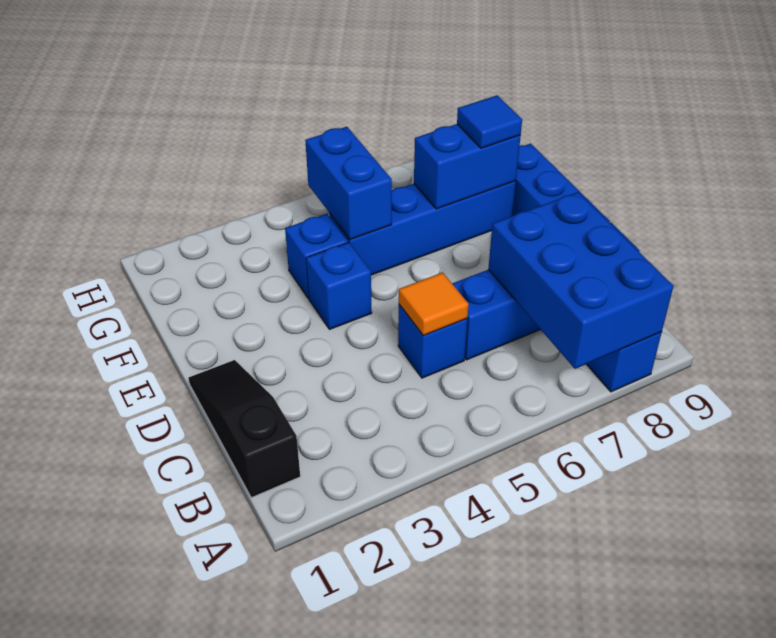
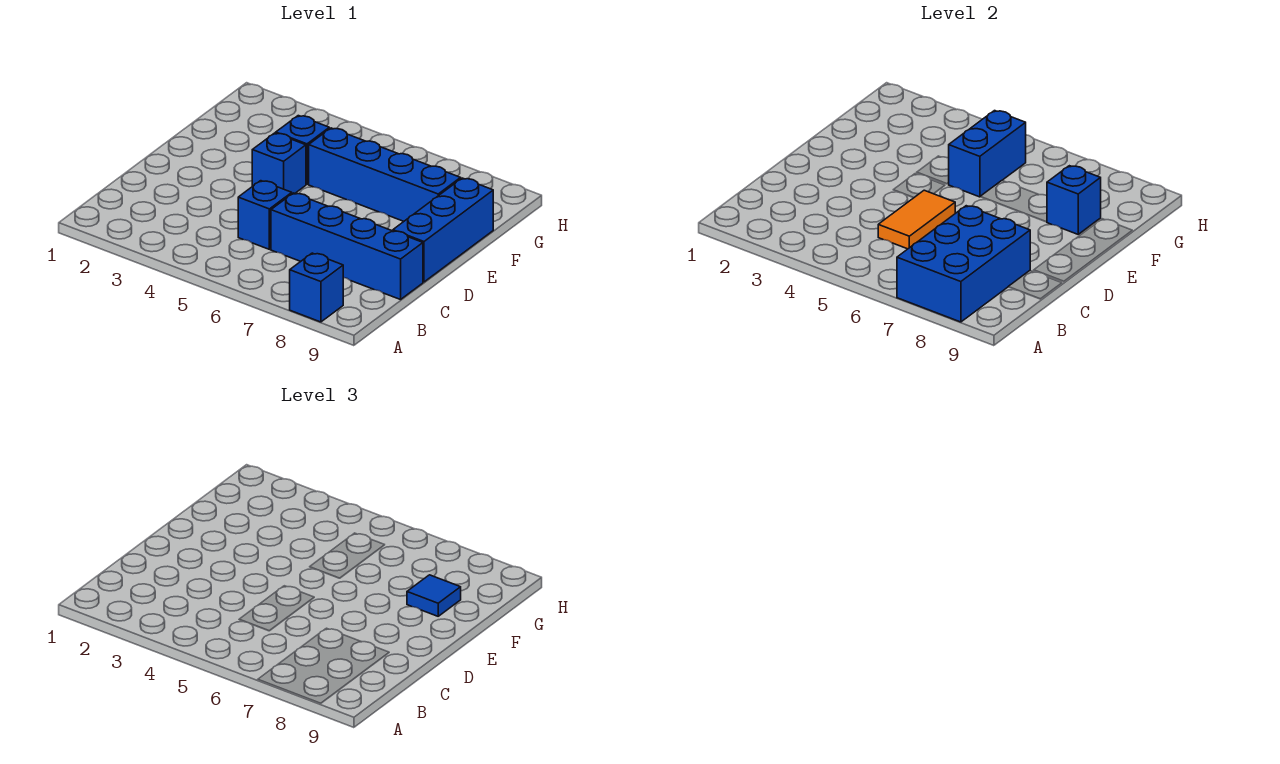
black 1x3 slope [189,360,300,498] -> none
orange 1x1 tile [399,272,469,336] -> orange 1x2 tile [878,190,955,249]
blue 1x2 brick [414,124,521,209] -> blue 1x1 brick [1047,166,1101,234]

